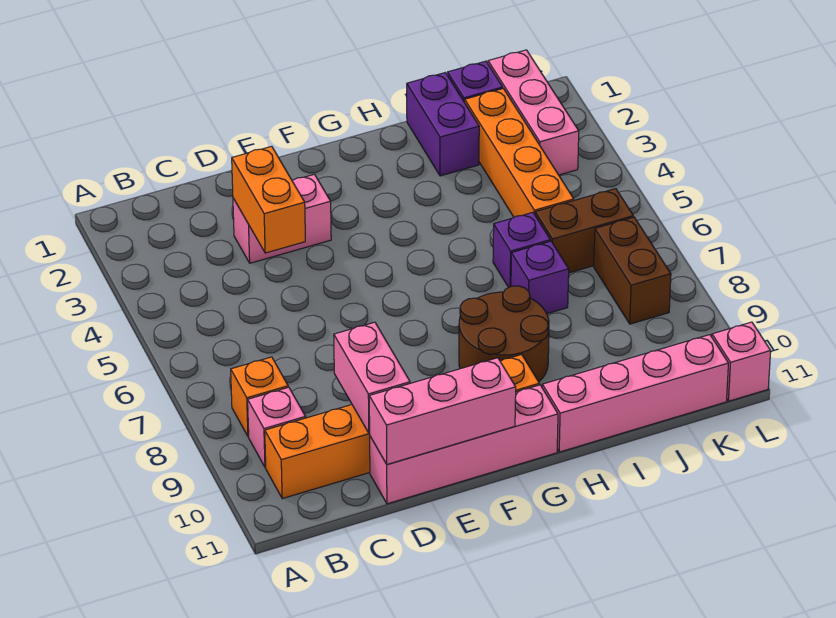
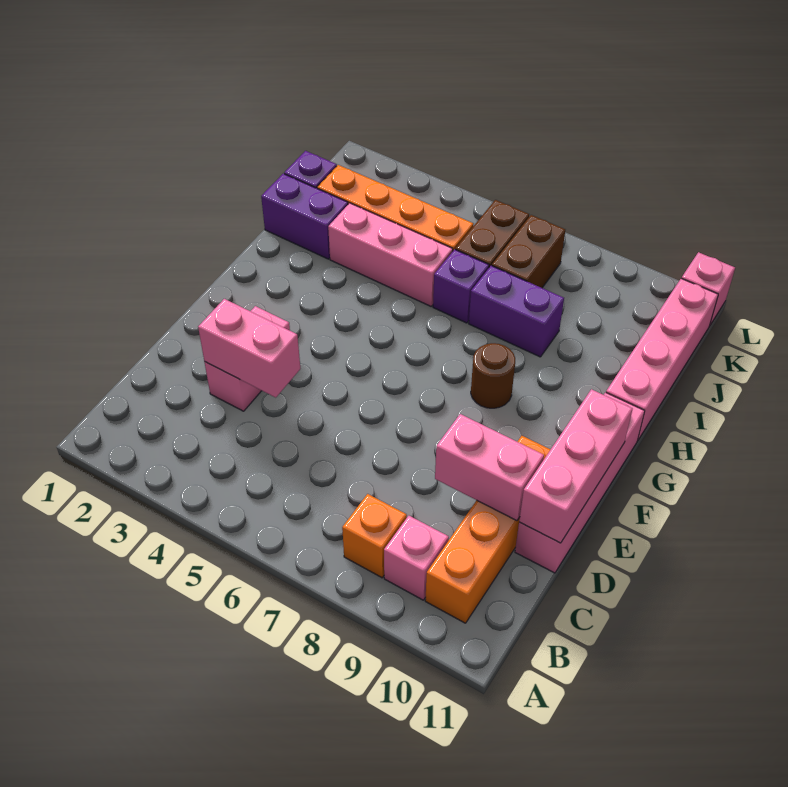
orange 1x6 brick [265,355,539,499] -> orange 1x4 brick [425,436,551,623]
orange 1x2 brick [232,146,305,253] -> pink 1x2 brick [198,299,300,398]
brown 2x2 round brick [459,286,549,382] -> brown 1x1 round brick [471,343,515,408]
purple 1x1 brick [511,241,569,314] -> purple 1x2 brick [469,266,564,357]
pink 1x3 brick [488,50,579,175] -> pink 1x3 brick moved to [328,203,453,306]
brown 1x2 brick [594,217,671,324] -> brown 1x2 brick turned to [492,215,565,288]

